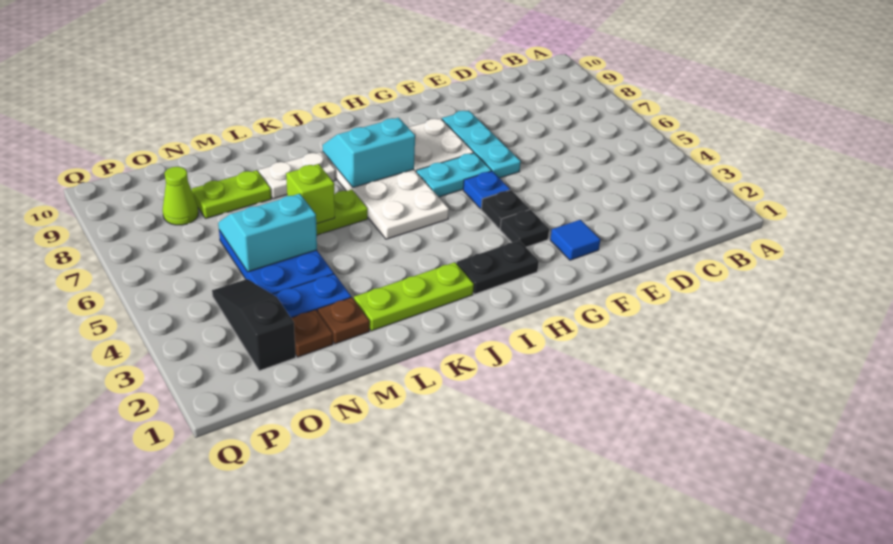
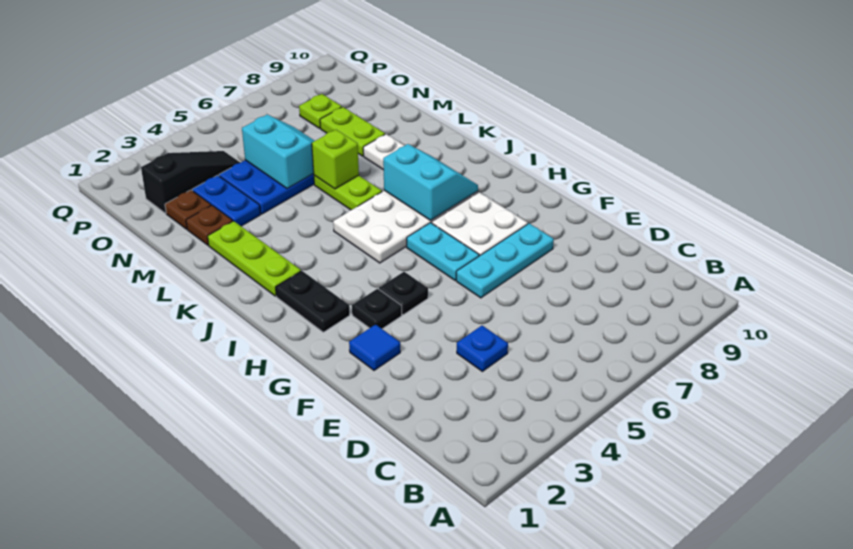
blue 1x1 plate [463,171,510,209] -> blue 1x1 plate moved to [457,326,508,371]
lime 1x1 cone [162,167,199,225] -> lime 1x1 plate [299,94,342,128]

